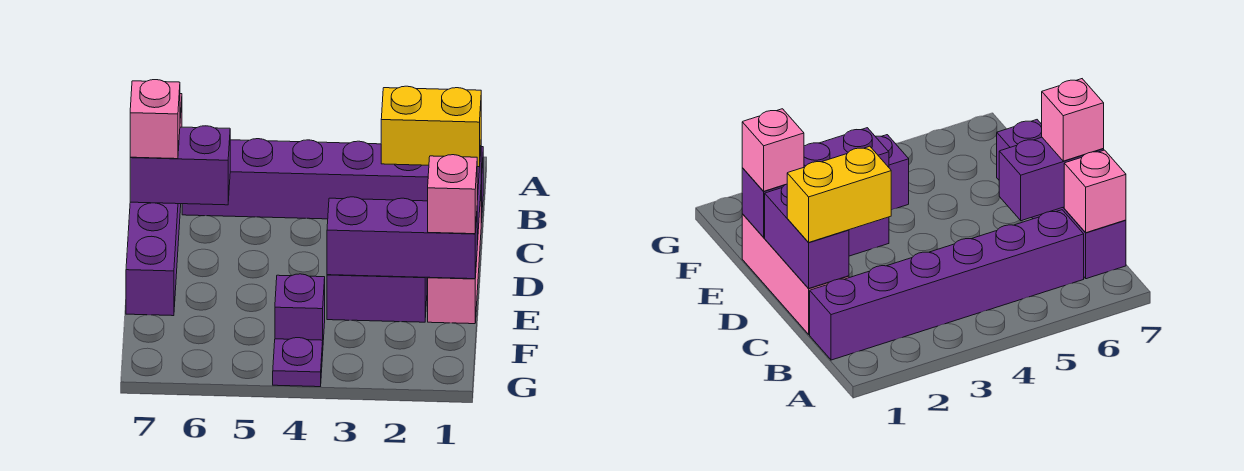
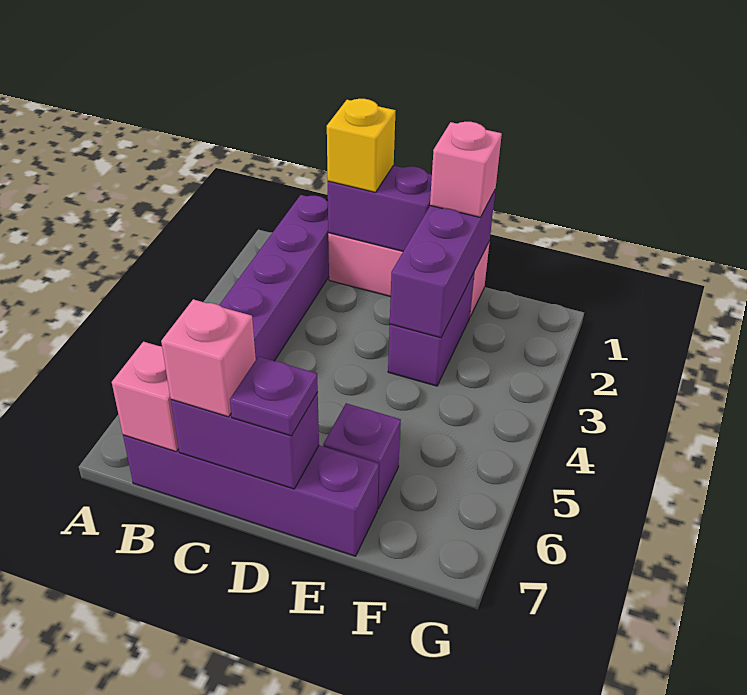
yellow 1x2 brick [381,86,481,167] -> yellow 1x1 brick [327,99,396,192]
purple 1x2 brick [130,126,230,205] -> purple 1x2 brick turned to [171,392,319,489]
purple 1x1 brick [275,274,325,340] -> purple 1x1 brick moved to [323,403,401,509]
purple 1x1 plate [273,338,323,387] -> purple 1x1 plate moved to [230,357,318,436]

